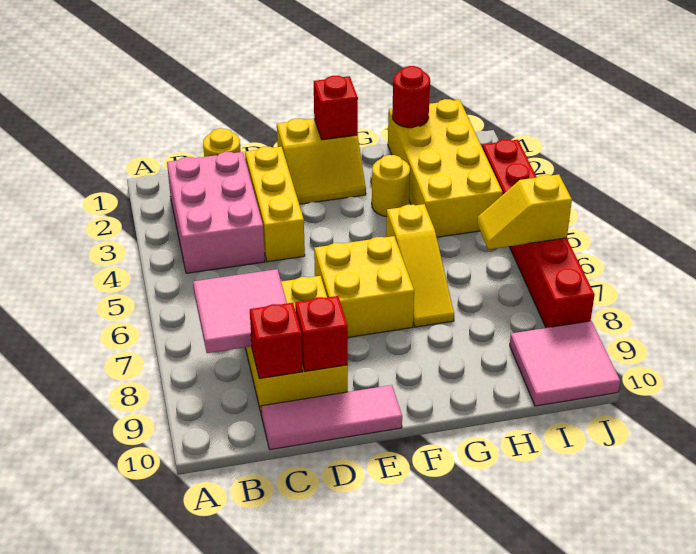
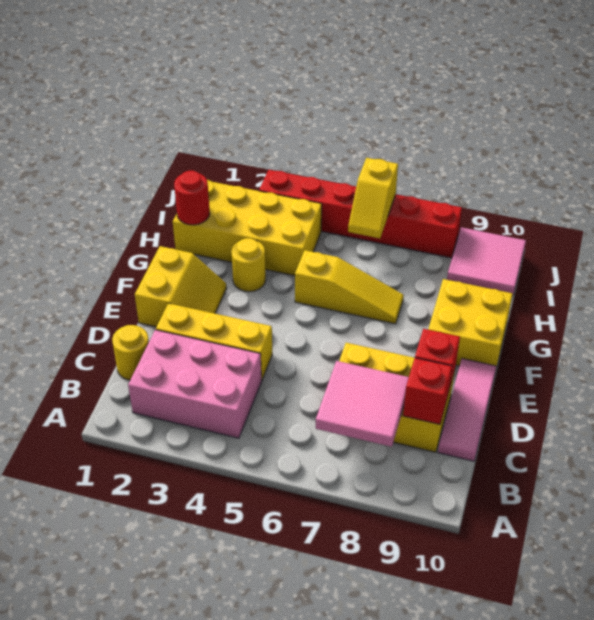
yellow 2x2 brick [314,236,414,337] -> yellow 2x2 brick moved to [428,279,513,367]
red 1x1 brick [314,76,358,140] -> none

